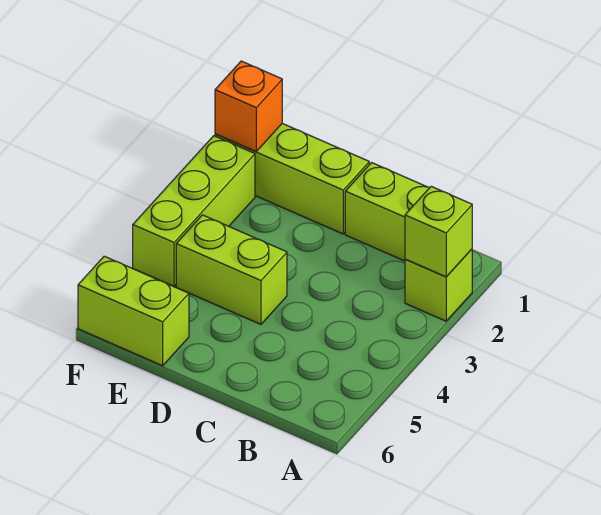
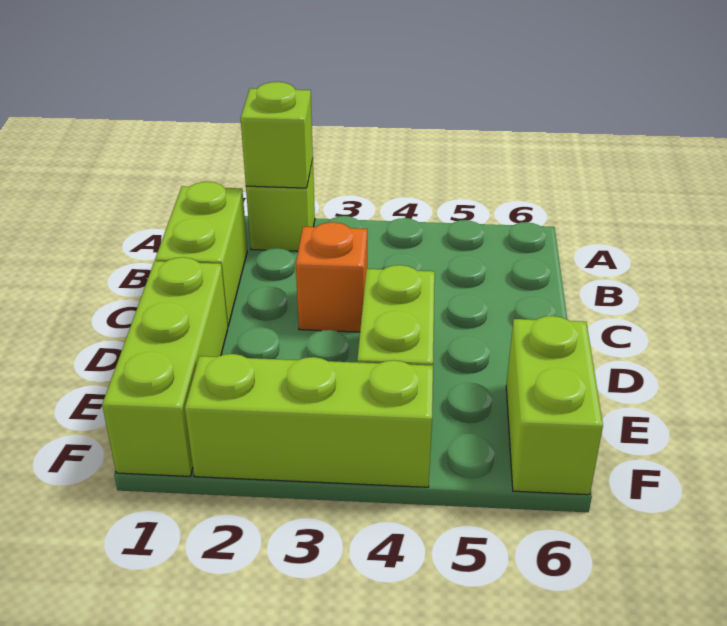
orange 1x1 brick [215,61,282,152] -> orange 1x1 brick moved to [296,222,367,332]

